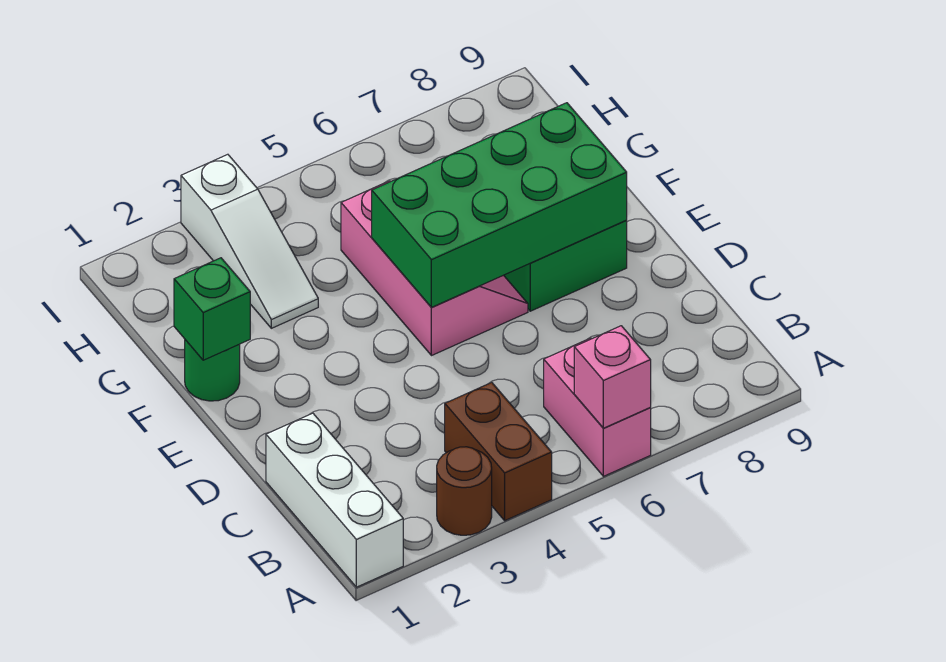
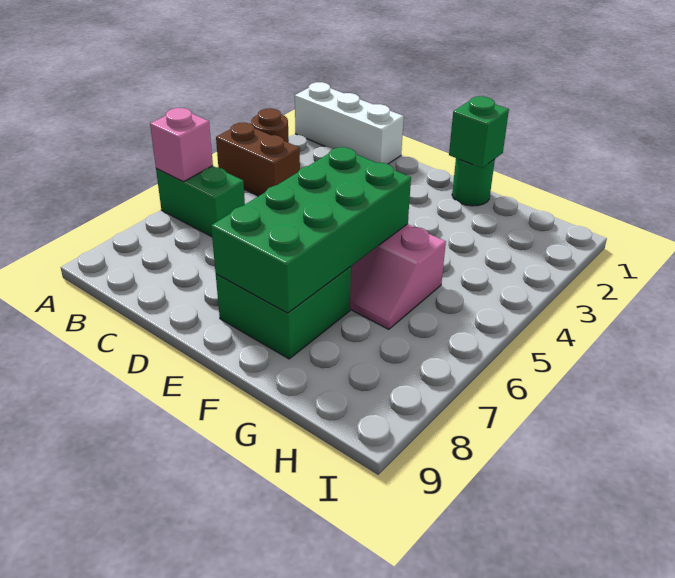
pink 1x2 brick [544,338,651,476] -> green 1x2 brick [156,166,245,237]
white 1x3 slope [181,154,318,328] -> none

